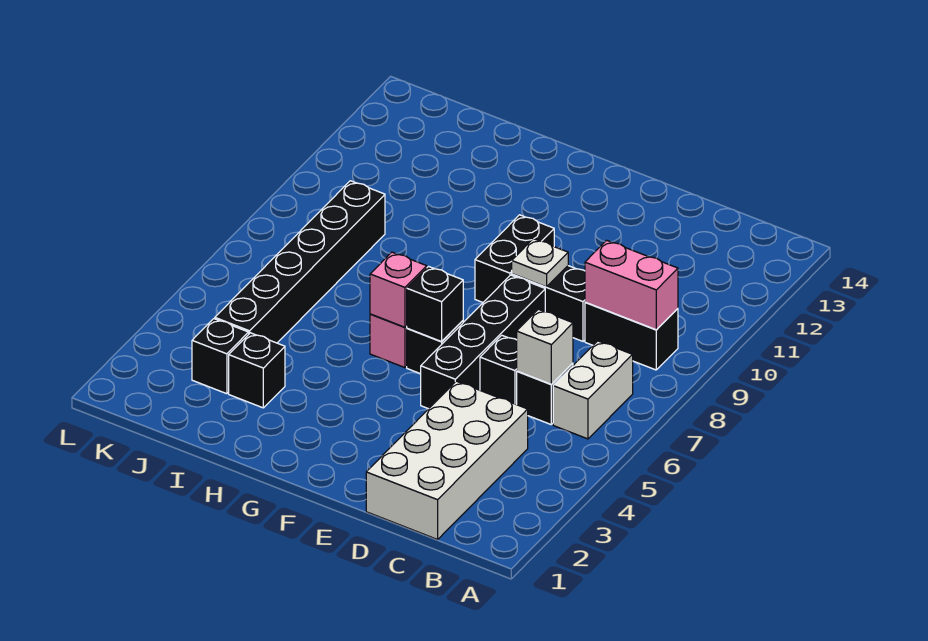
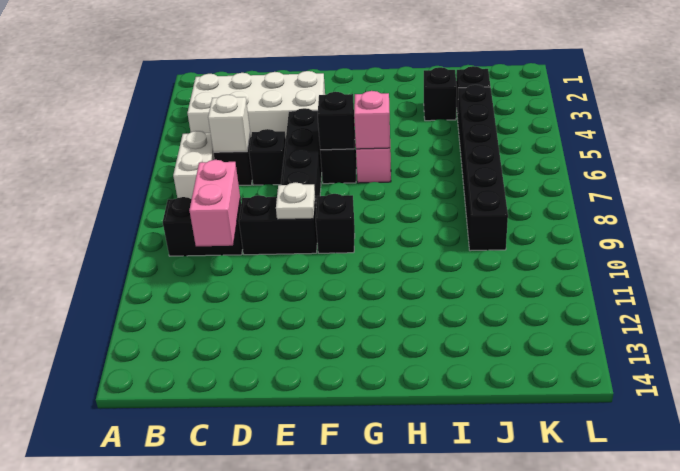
pink 1x2 brick [585,240,678,330] -> pink 1x2 brick turned to [189,160,240,246]
white 2x4 brick [366,381,528,539] -> white 2x4 brick turned to [187,71,325,137]
black 1x2 brick [475,215,554,302] -> black 1x1 brick [316,194,355,253]

